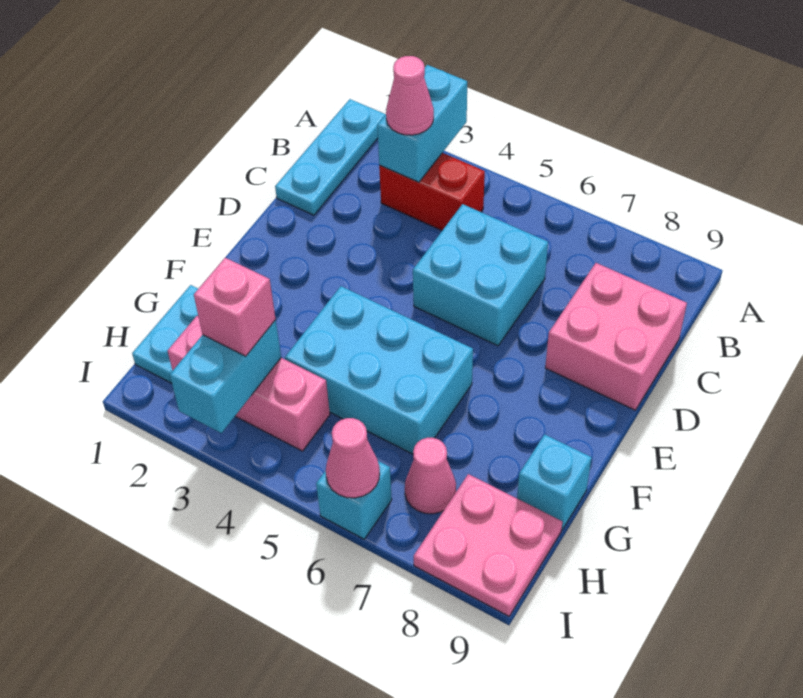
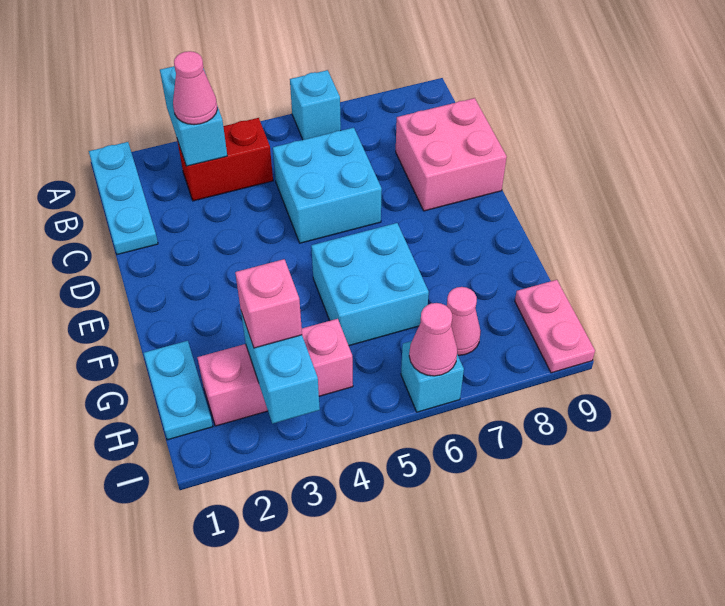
cyan 2x3 brick [285,286,473,454] -> cyan 2x2 brick [311,223,429,346]
cyan 1x1 brick [517,434,592,529] -> cyan 1x1 brick moved to [290,70,341,140]
pink 2x2 plate [414,474,562,616] -> pink 1x2 plate [515,280,595,373]

